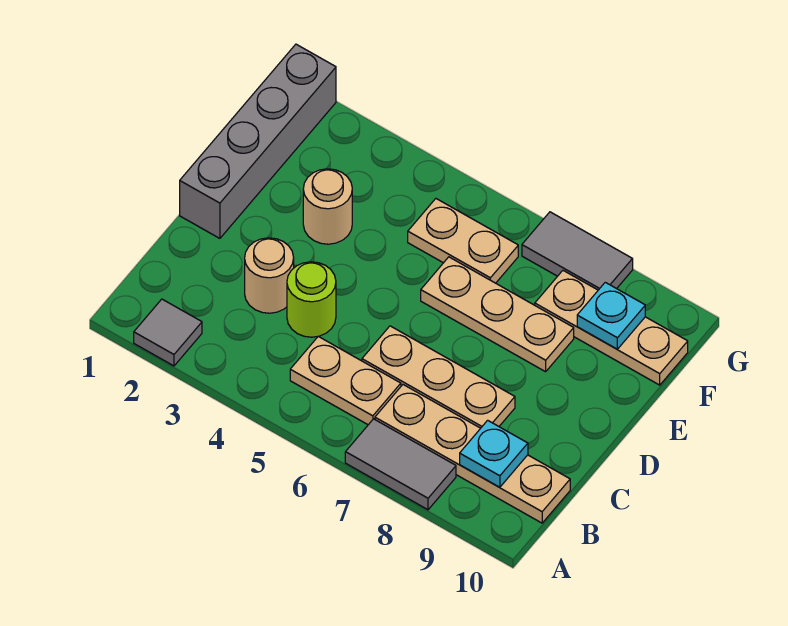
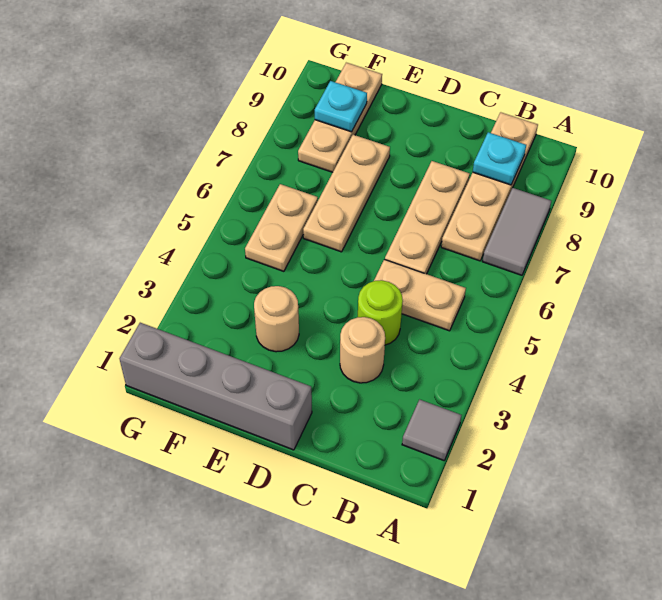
tan 1x2 plate [290,336,401,425] -> tan 1x2 plate turned to [374,259,466,331]
grey 1x2 tile [522,212,633,290] -> none

